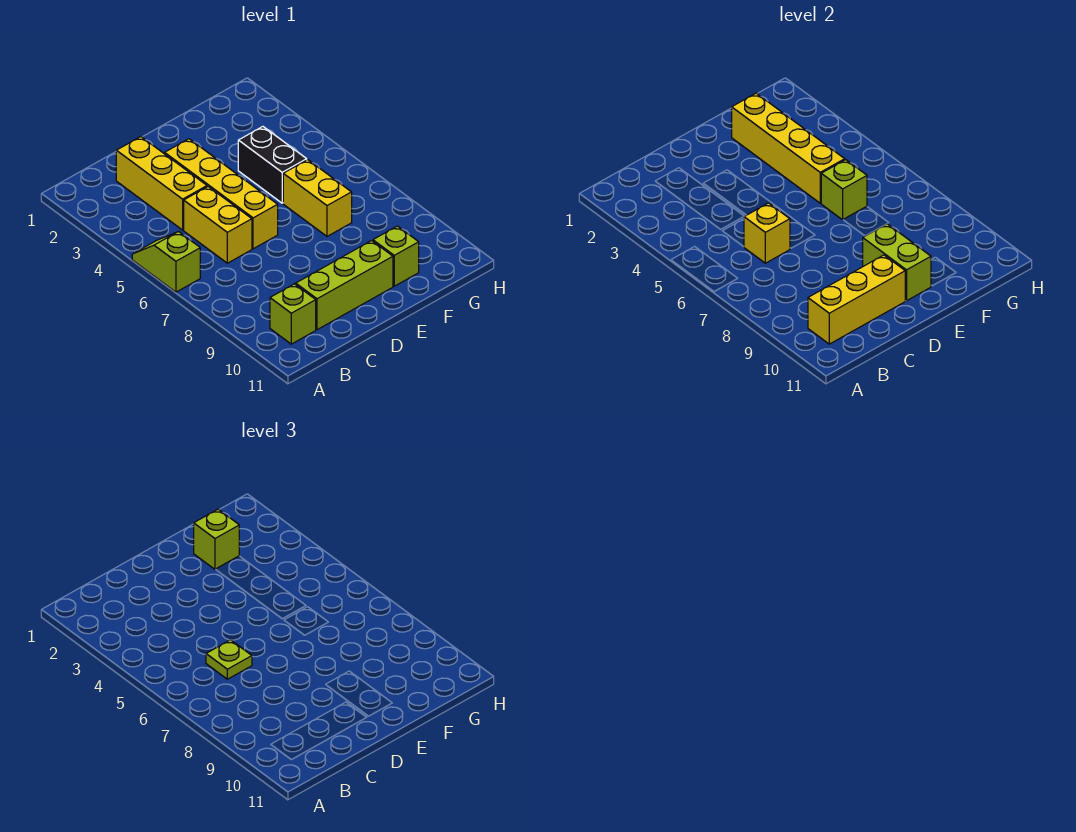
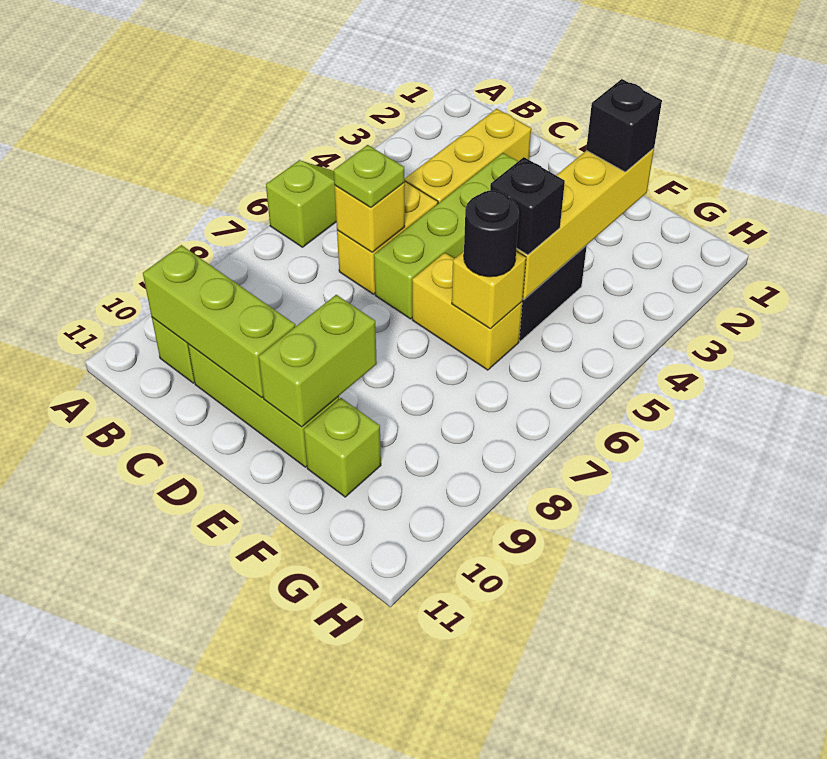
yellow 1x3 brick [808,255,905,344] -> lime 1x3 brick [143,245,295,398]
yellow 1x4 brick [165,139,278,249] -> lime 1x4 brick [374,153,518,319]
lime 1x1 brick [194,509,239,569] -> black 1x1 brick [586,79,662,172]
none -> black 1x1 brick [490,157,565,255]
yellow 1x2 brick [283,160,352,236] -> yellow 1x2 brick turned to [412,253,522,370]
lime 1x1 brick [821,160,867,220] -> yellow 1x1 brick [452,251,526,329]
none -> black 1x1 round brick [464,191,519,277]

